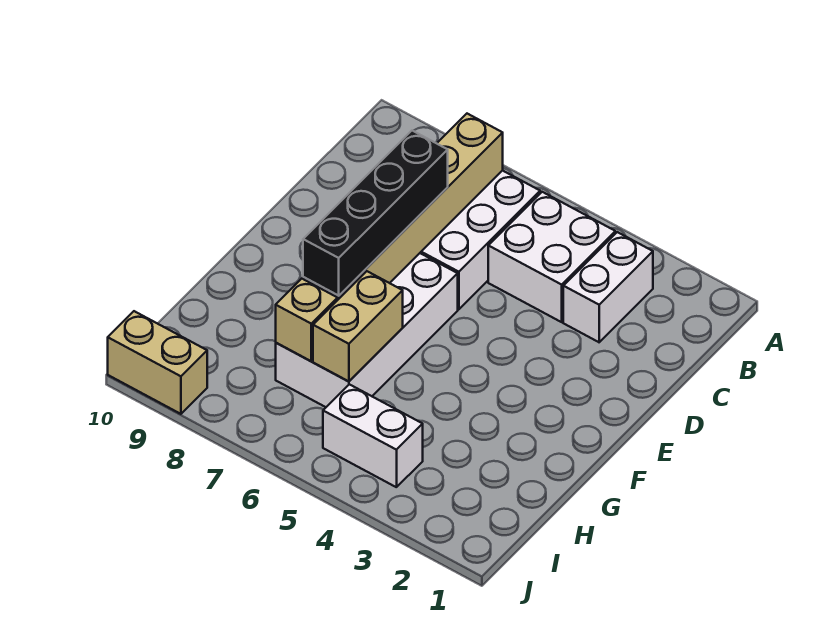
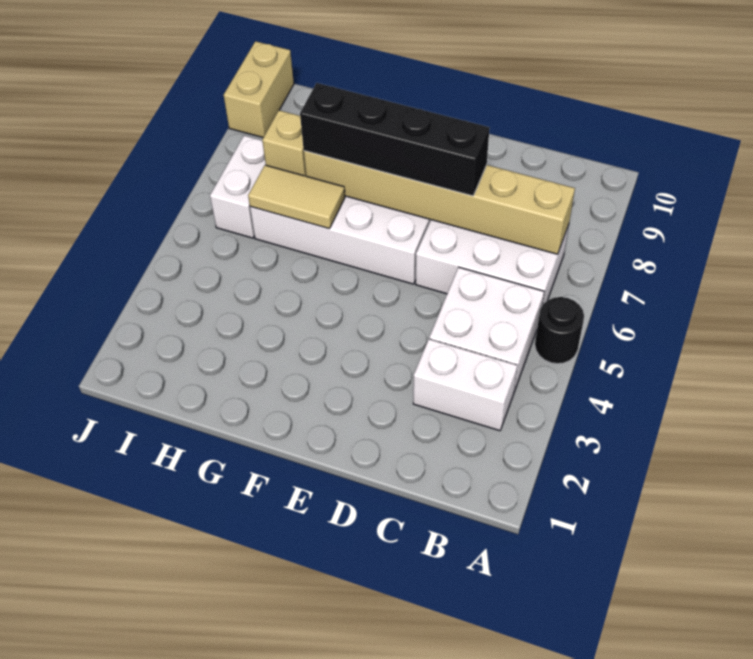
none -> black 1x1 round brick [535,297,584,364]
tan 1x2 brick [313,271,403,382] -> tan 1x2 tile [248,165,345,229]
white 1x2 brick [323,384,423,487] -> white 1x2 brick moved to [210,135,266,238]

